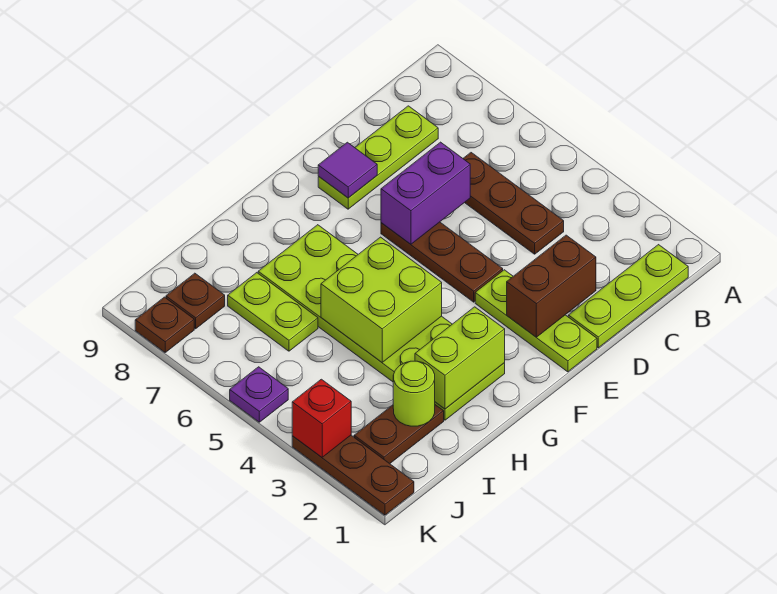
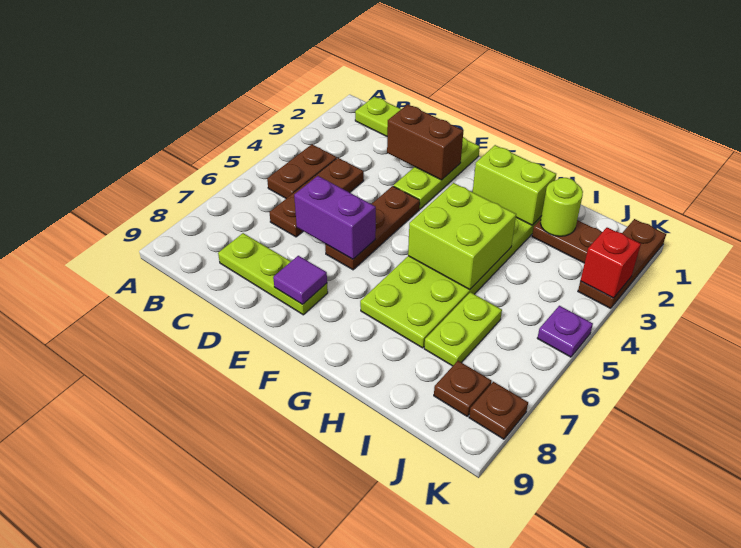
none -> brown 1x2 plate [267,144,337,198]

